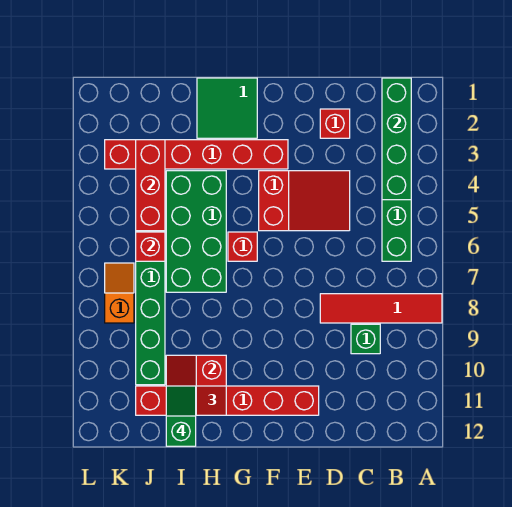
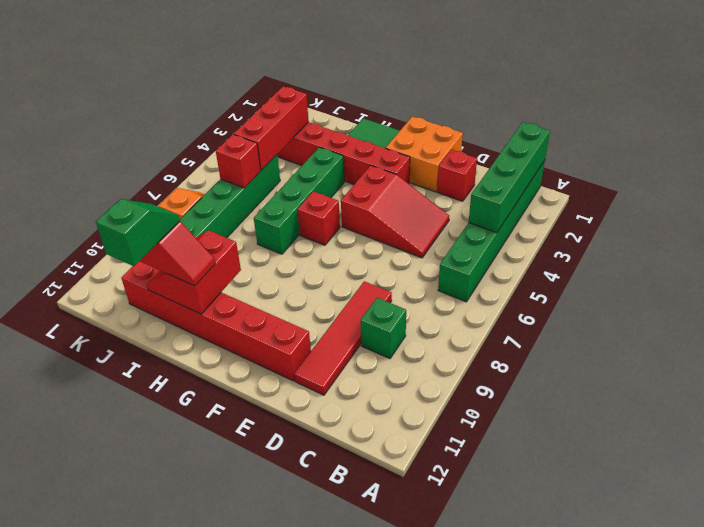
red 1x4 tile [320,294,442,323] -> red 1x4 tile turned to [294,281,392,395]
none -> orange 2x2 brick [386,116,463,192]
green 2x4 brick [166,171,226,292] -> green 1x4 brick [254,147,344,254]

